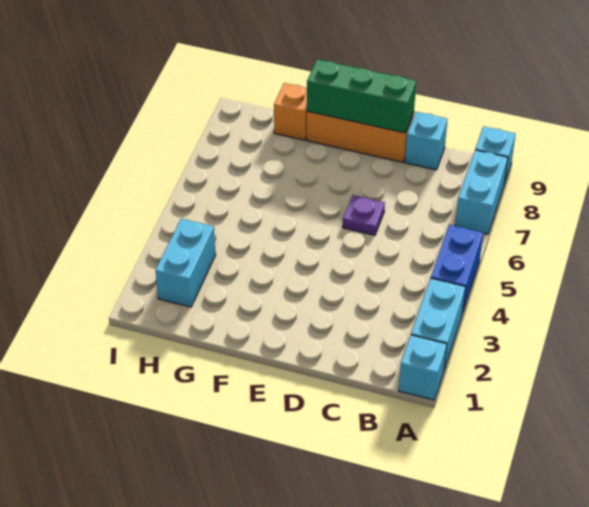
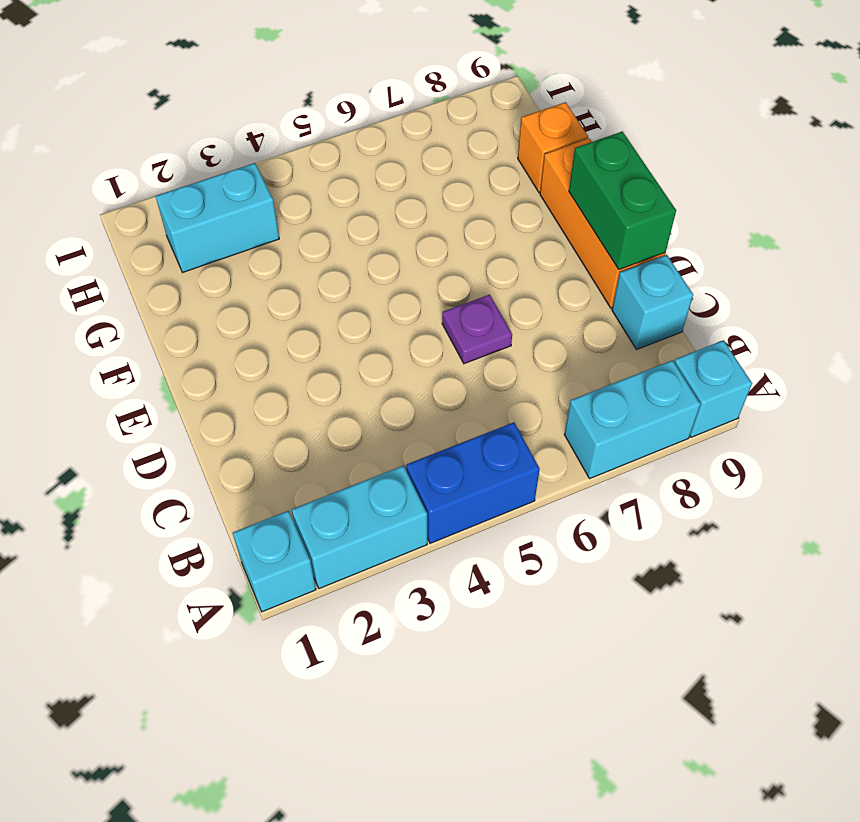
green 1x3 brick [307,59,416,133] -> green 1x2 brick [569,131,676,269]

